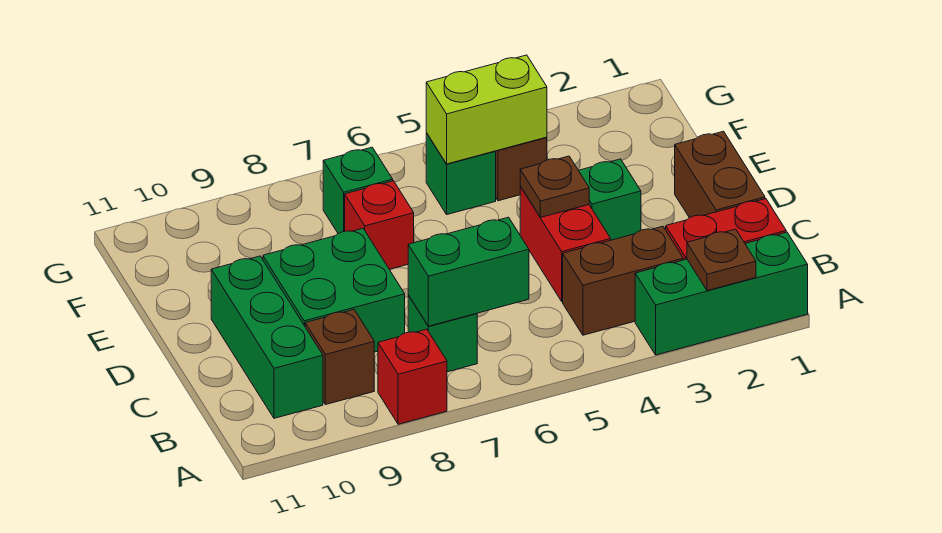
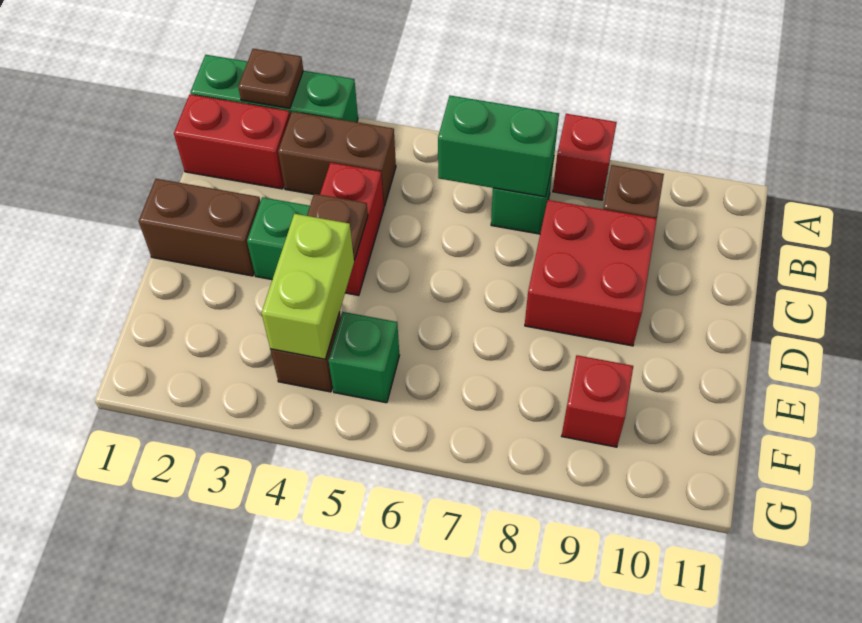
green 1x3 brick [211,256,323,418] -> none
brown 1x2 brick [675,131,765,218] -> brown 1x2 brick turned to [139,179,260,276]
green 2x2 brick [263,228,405,352] -> red 2x2 brick [525,200,657,346]
red 1x1 brick [345,181,414,269] -> red 1x1 brick moved to [562,355,633,447]
lime 1x2 brick [426,55,547,164] -> lime 1x2 brick turned to [262,214,354,359]
green 1x1 brick [323,147,393,234] -> none

